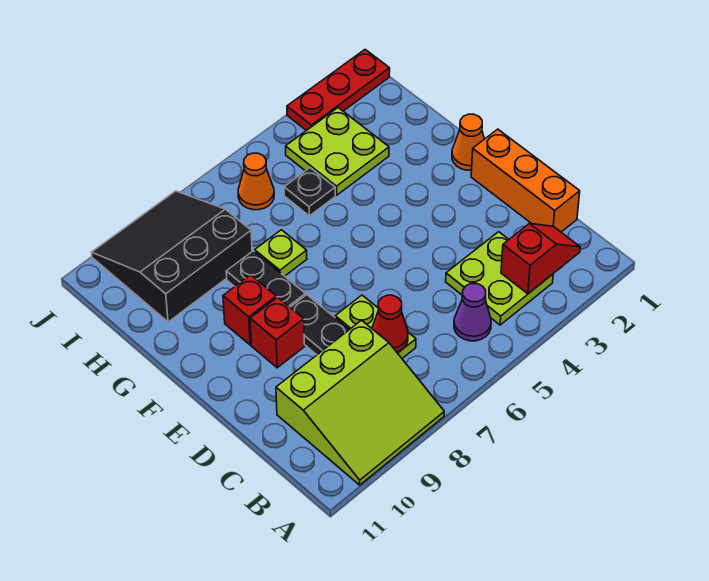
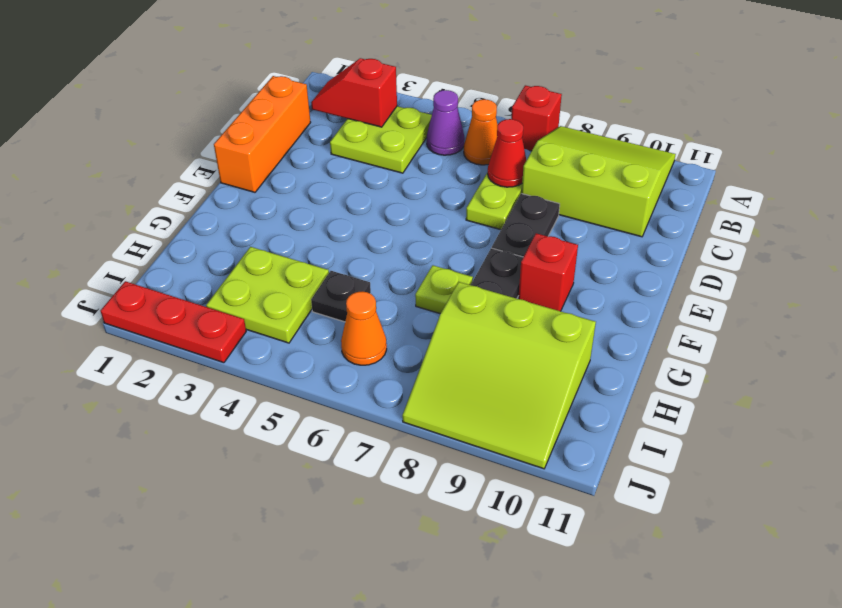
red 1x1 brick [250,297,304,368] -> red 1x1 brick moved to [511,85,562,151]
orange 1x1 cone [452,114,484,170] -> orange 1x1 cone moved to [464,99,497,165]
black 3x3 slope [92,191,252,322] -> lime 3x3 slope [402,282,596,469]

